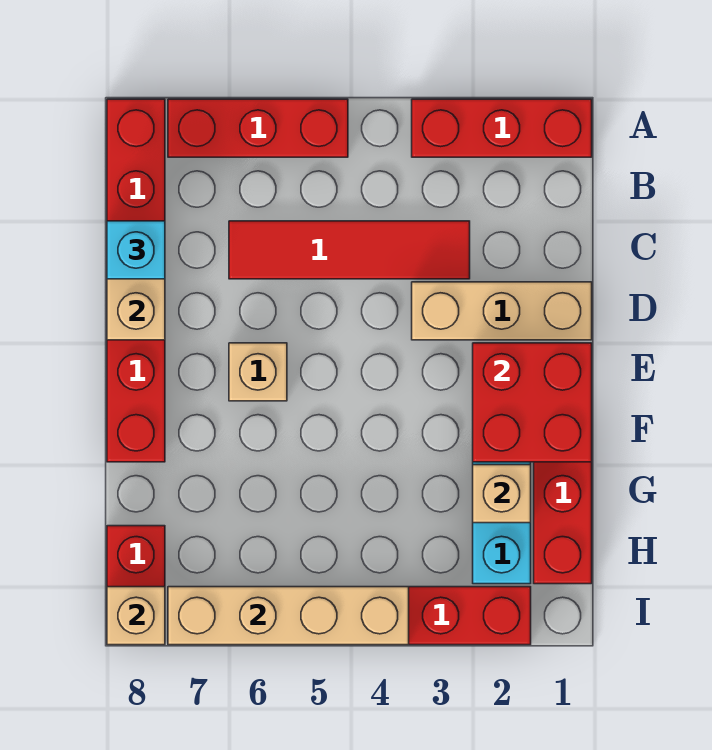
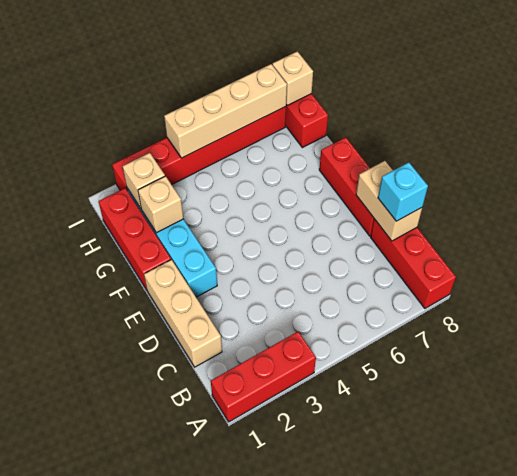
red 1x3 brick [168,99,348,157] -> none
red 1x4 tile [229,221,470,279] -> none
tan 1x3 brick [412,282,592,340] -> tan 1x3 brick turned to [144,260,222,367]
red 2x2 brick [473,343,592,462] -> none
tan 1x1 brick [229,343,287,401] -> tan 1x1 brick moved to [122,153,165,208]

